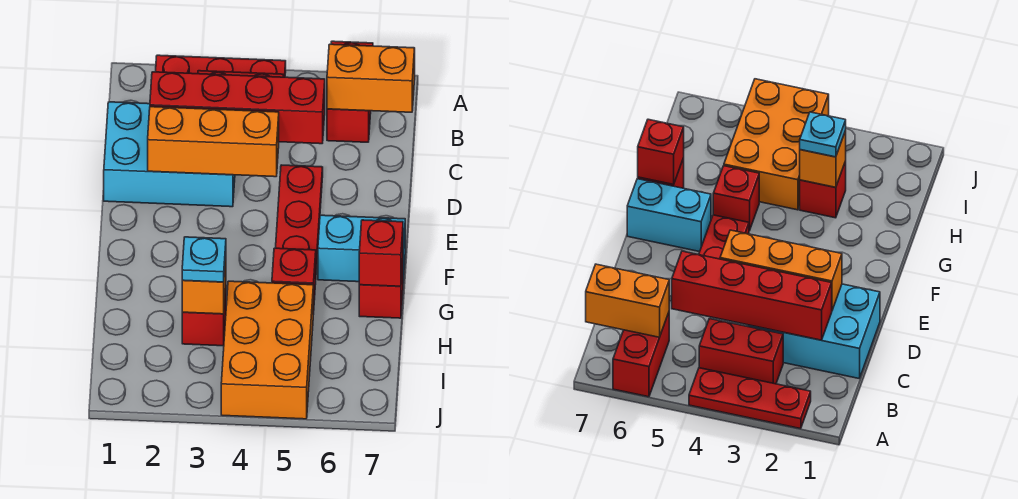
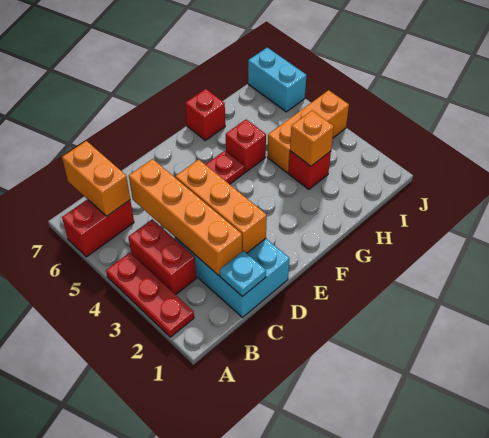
red 1x4 brick [150,72,325,144] -> orange 1x4 brick [129,159,242,275]
cyan 1x2 brick [318,215,405,282] -> cyan 1x2 brick moved to [248,48,307,112]
red 1x1 brick [359,220,403,286] -> none
cyan 1x1 plate [182,237,226,282] -> cyan 1x1 plate moved to [220,251,266,297]
orange 2x3 brick [221,281,313,419] -> orange 1x3 brick [267,90,349,173]

